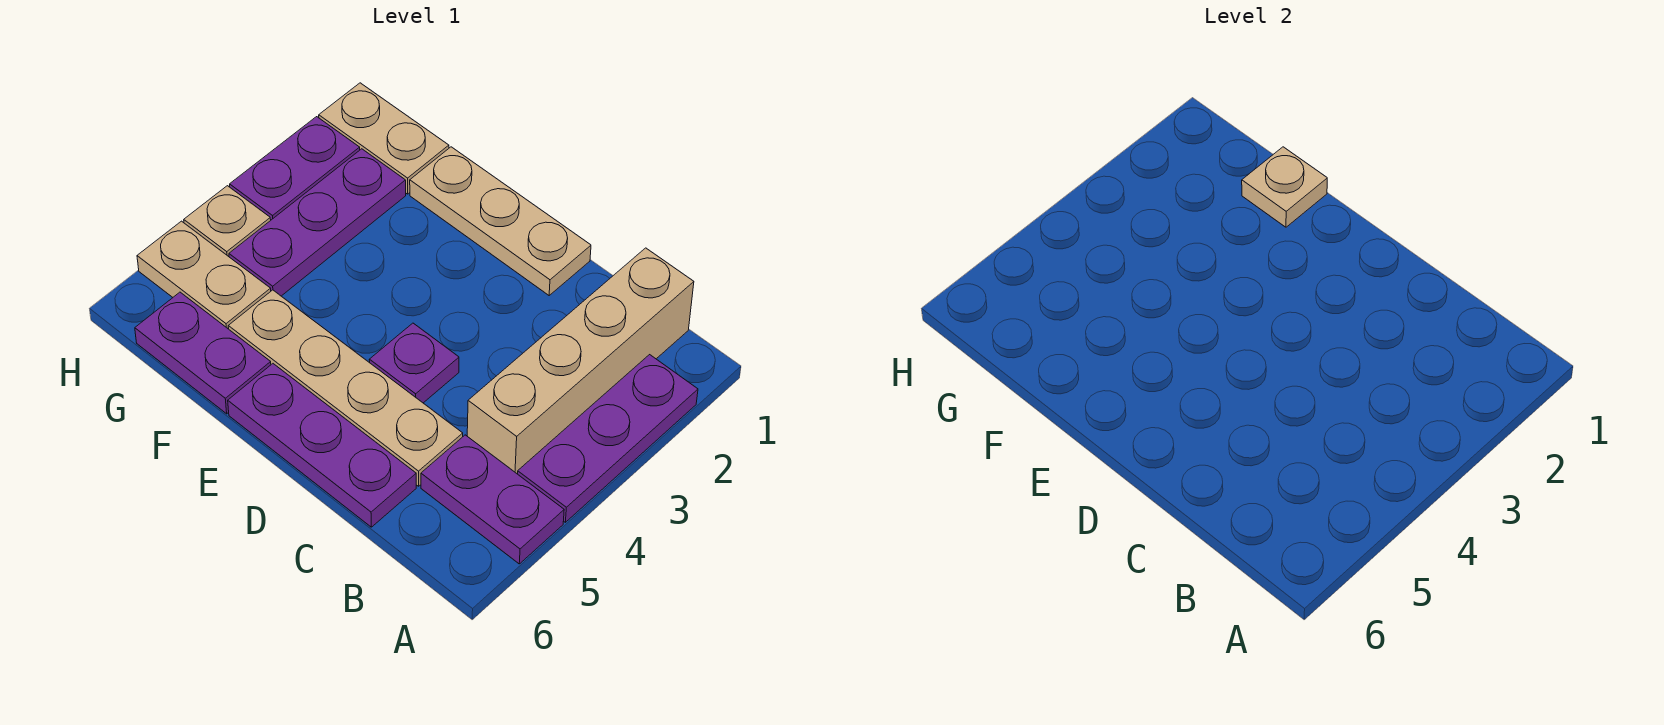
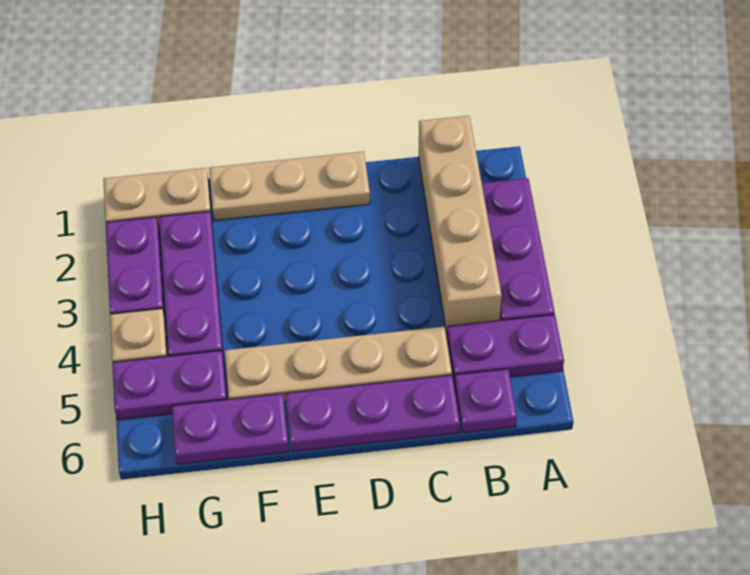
purple 1x1 plate [369,323,459,403] -> purple 1x1 plate moved to [455,369,517,433]
tan 1x1 plate [1242,147,1327,227] -> none
tan 1x2 plate [137,221,271,329] -> purple 1x2 plate [112,351,227,420]

